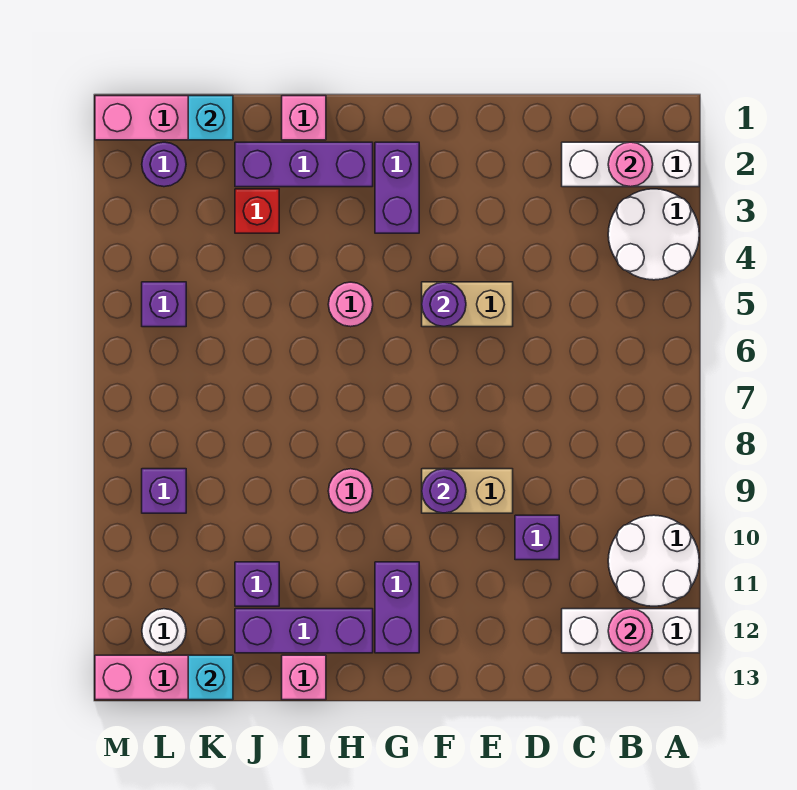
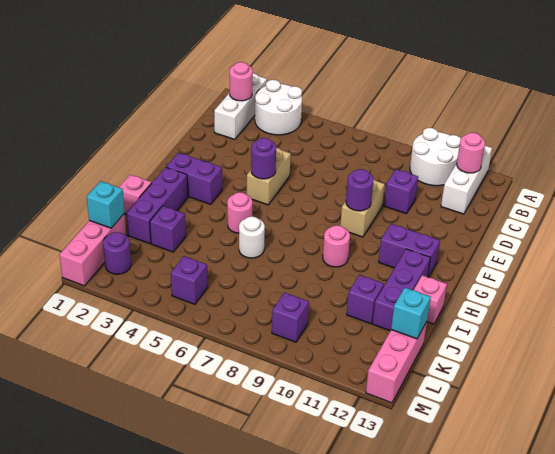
red 1x1 brick [235,189,279,233] -> purple 1x1 brick [150,206,186,252]
white 1x1 round brick [142,609,186,653] -> white 1x1 round brick moved to [239,216,265,258]

